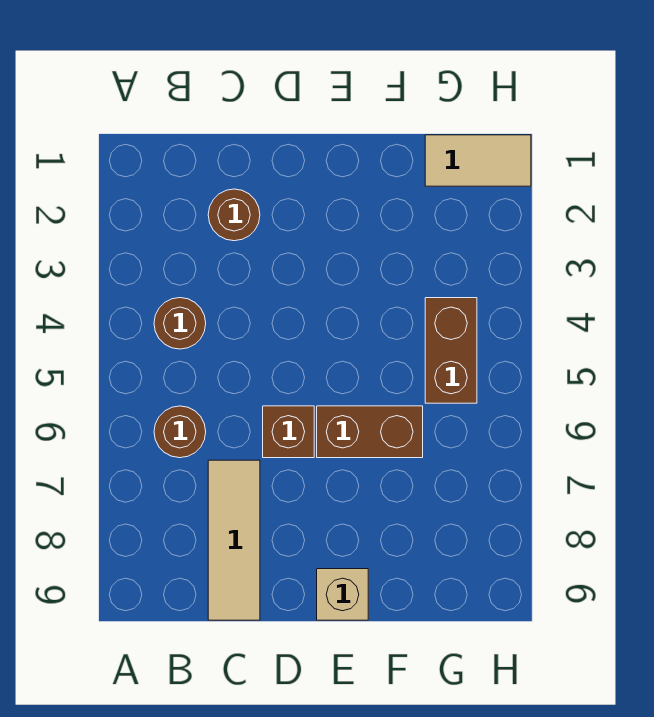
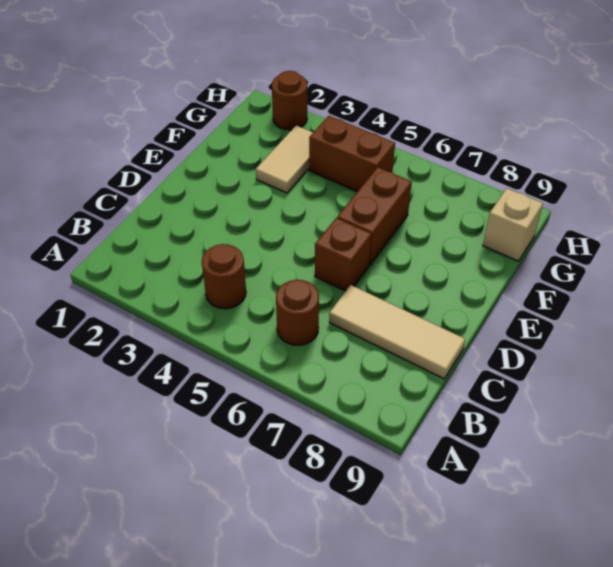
brown 1x1 round brick [208,189,260,241] -> brown 1x1 round brick moved to [272,71,307,130]
tan 1x1 brick [317,569,368,620] -> tan 1x1 brick moved to [483,188,543,261]
tan 1x2 tile [425,135,531,186] -> tan 1x2 tile moved to [256,125,313,193]

